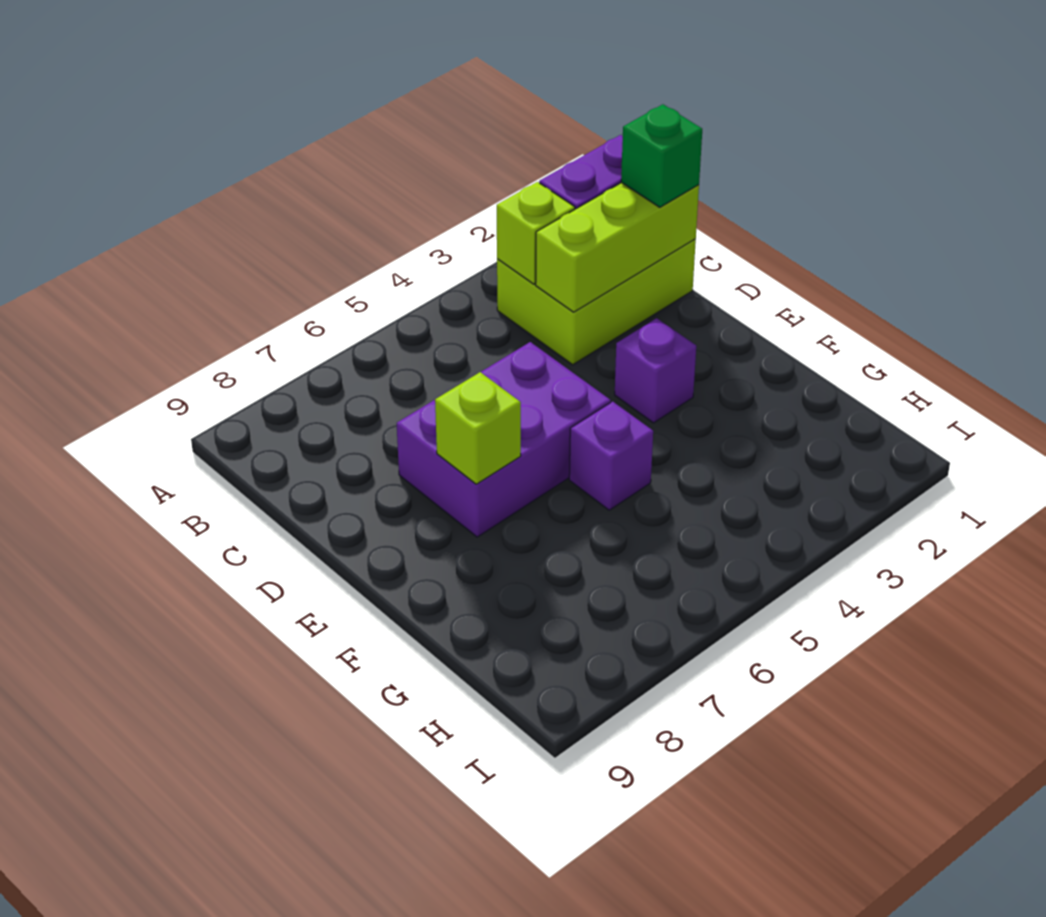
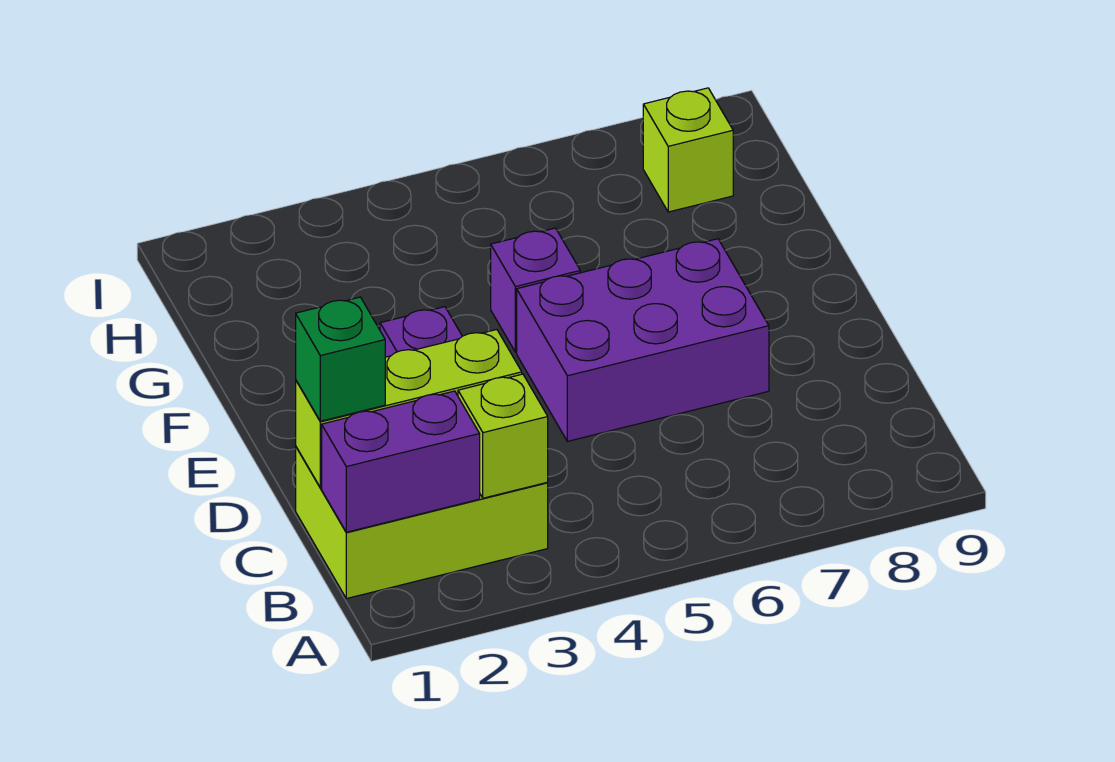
lime 1x1 brick [435,372,521,484] -> lime 1x1 brick moved to [643,88,733,212]

